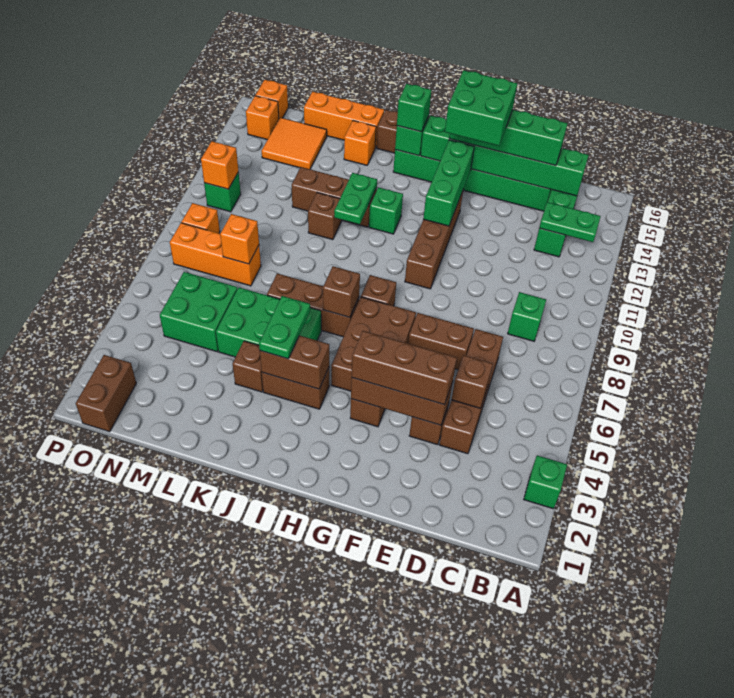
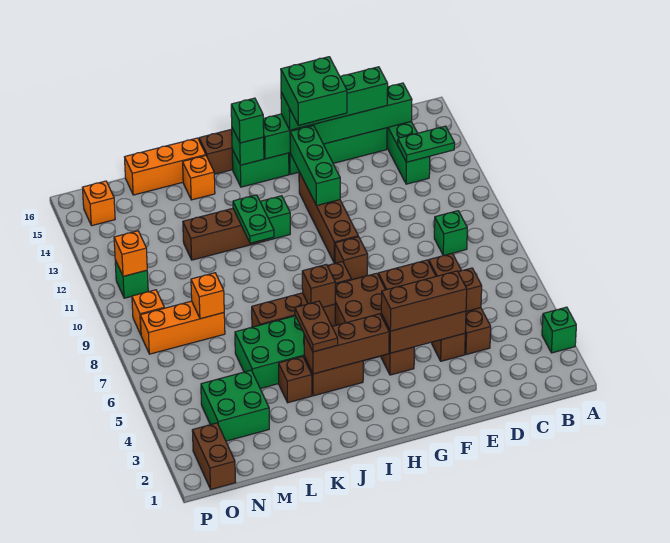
brown 1x2 brick [260,336,329,389] -> brown 1x3 brick [304,314,389,374]
green 1x2 plate [259,296,310,359] -> brown 1x2 plate [295,301,338,352]
brown 1x1 brick [308,193,342,240] -> brown 1x1 brick moved to [335,237,368,280]
green 2x2 brick [160,272,237,352] -> green 2x2 brick moved to [201,370,269,441]
orange 2x2 tile [262,118,327,169] -> none
orange 1x1 brick [256,80,288,118] -> none

